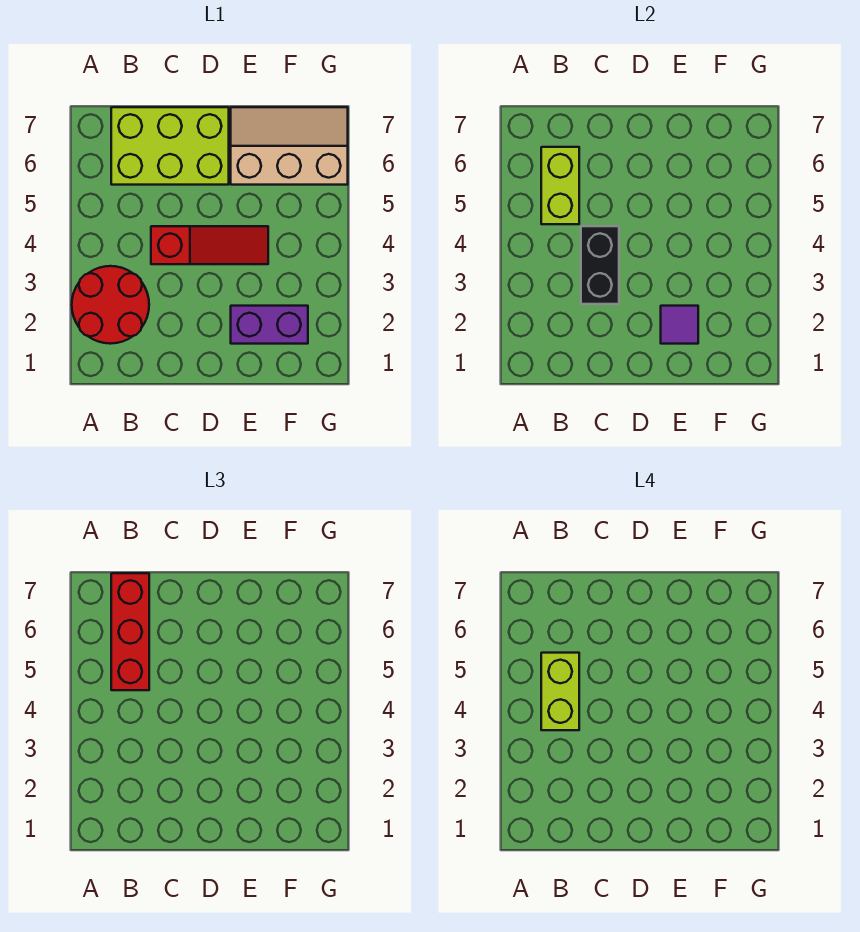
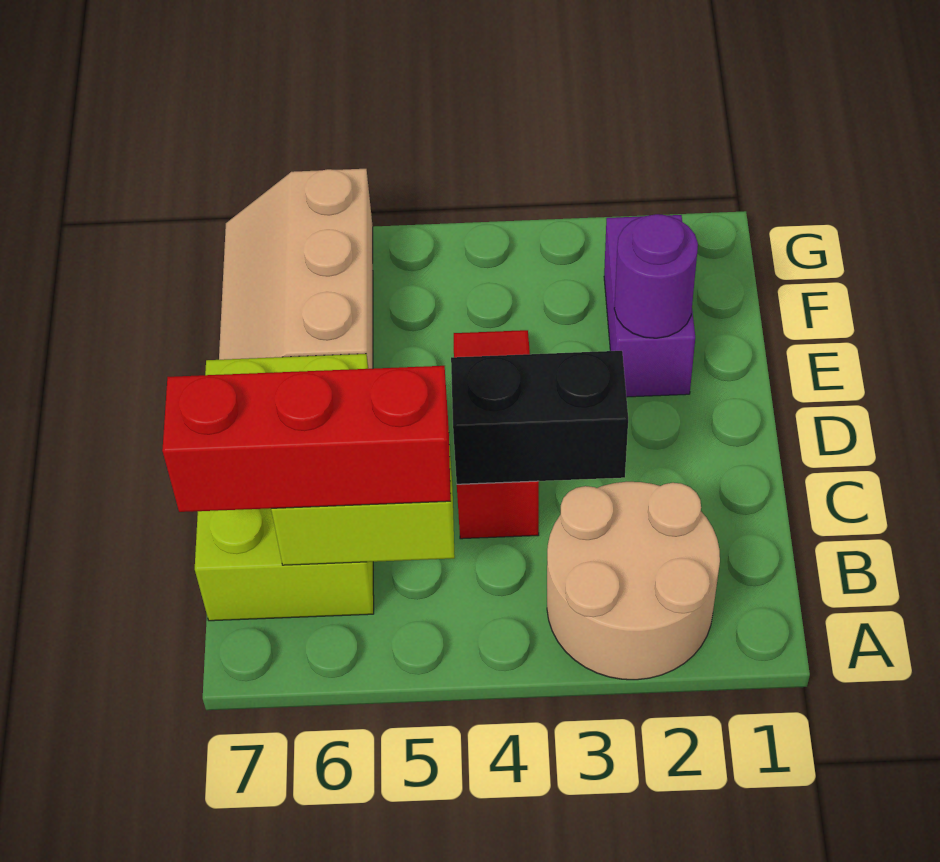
red 2x2 round brick [72,266,149,344] -> tan 2x2 round brick [547,482,720,680]
lime 1x2 brick [541,653,579,730] -> none
purple 1x1 tile [661,306,698,344] -> purple 1x1 round brick [614,214,698,338]

